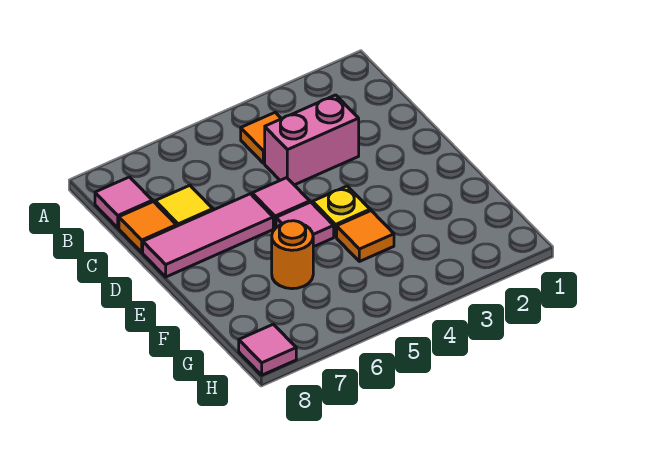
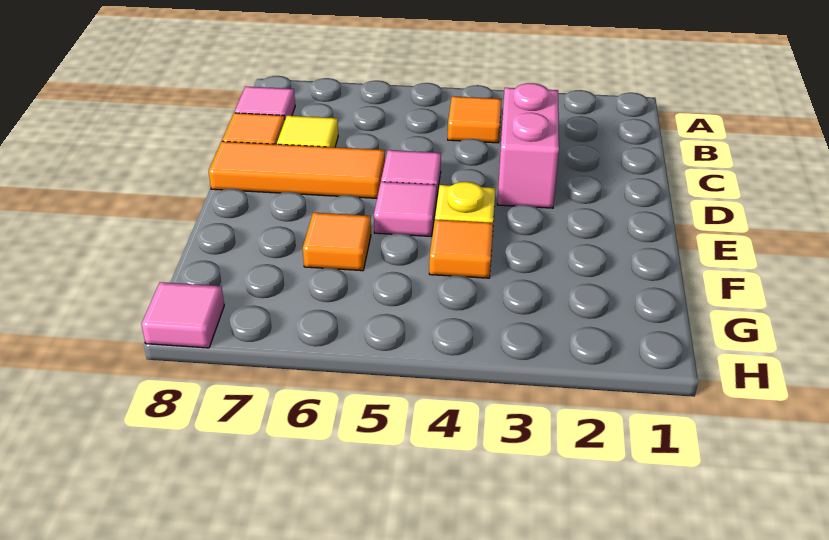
pink 1x2 brick [265,95,359,185] -> pink 1x2 brick turned to [497,83,559,208]
pink 1x3 tile [143,194,273,277] -> orange 1x3 tile [209,141,385,198]
orange 1x1 round brick [272,221,313,289] -> orange 1x1 tile [303,213,371,271]

